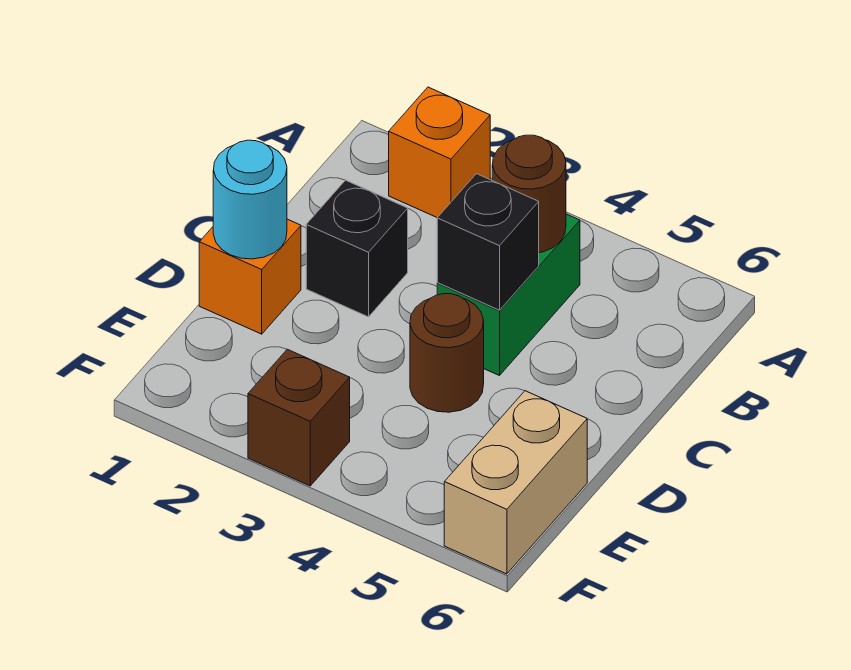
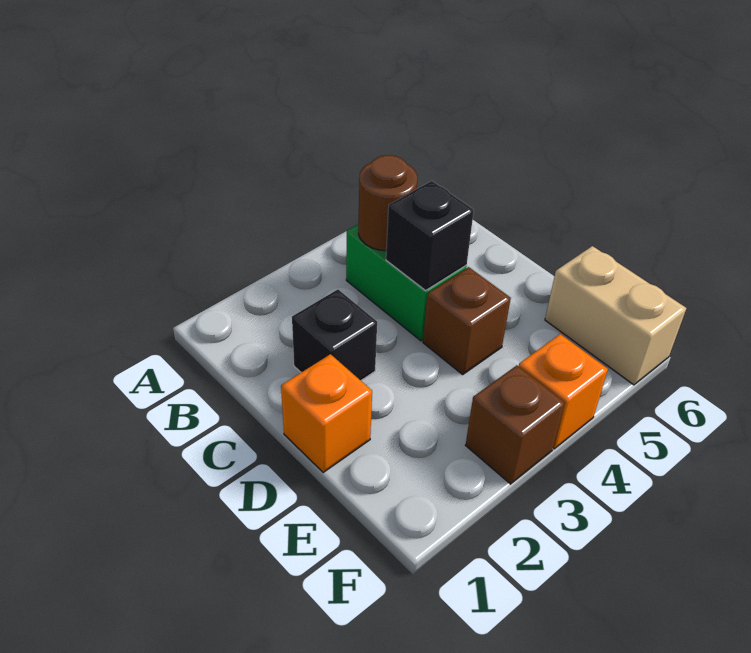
orange 1x1 brick [389,87,490,217] -> orange 1x1 brick moved to [519,334,608,449]
cyan 1x1 round brick [213,140,287,259] -> none
brown 1x1 round brick [410,294,484,412] -> brown 1x1 brick [423,267,511,374]

